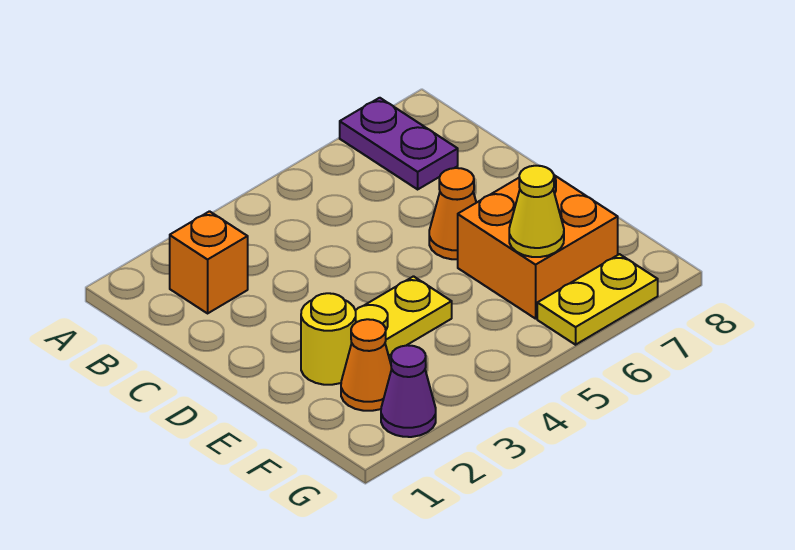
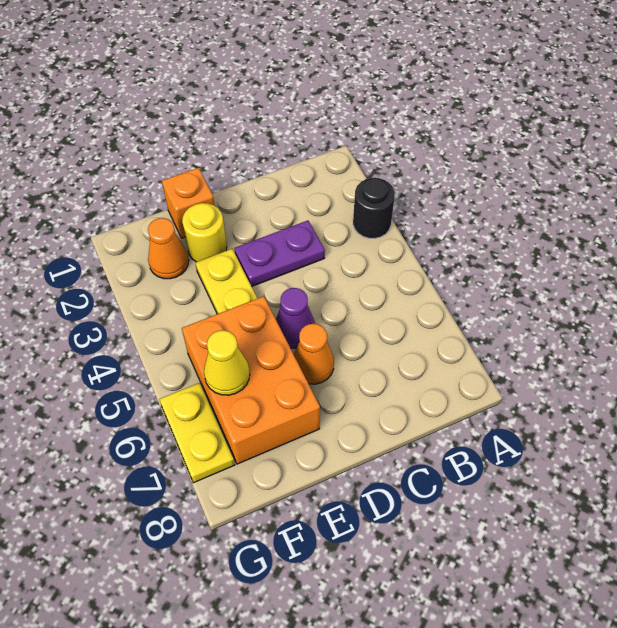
none -> black 1x1 round brick [353,178,395,238]
purple 1x2 plate [340,98,458,189] -> purple 1x2 plate moved to [234,221,325,286]
orange 1x1 brick [170,211,248,313] -> orange 1x1 brick moved to [162,168,215,238]
orange 2x2 brick [458,175,618,319] -> orange 2x3 brick [182,296,320,464]
purple 1x1 cone [381,345,436,437] -> purple 1x1 cone moved to [276,288,315,348]

